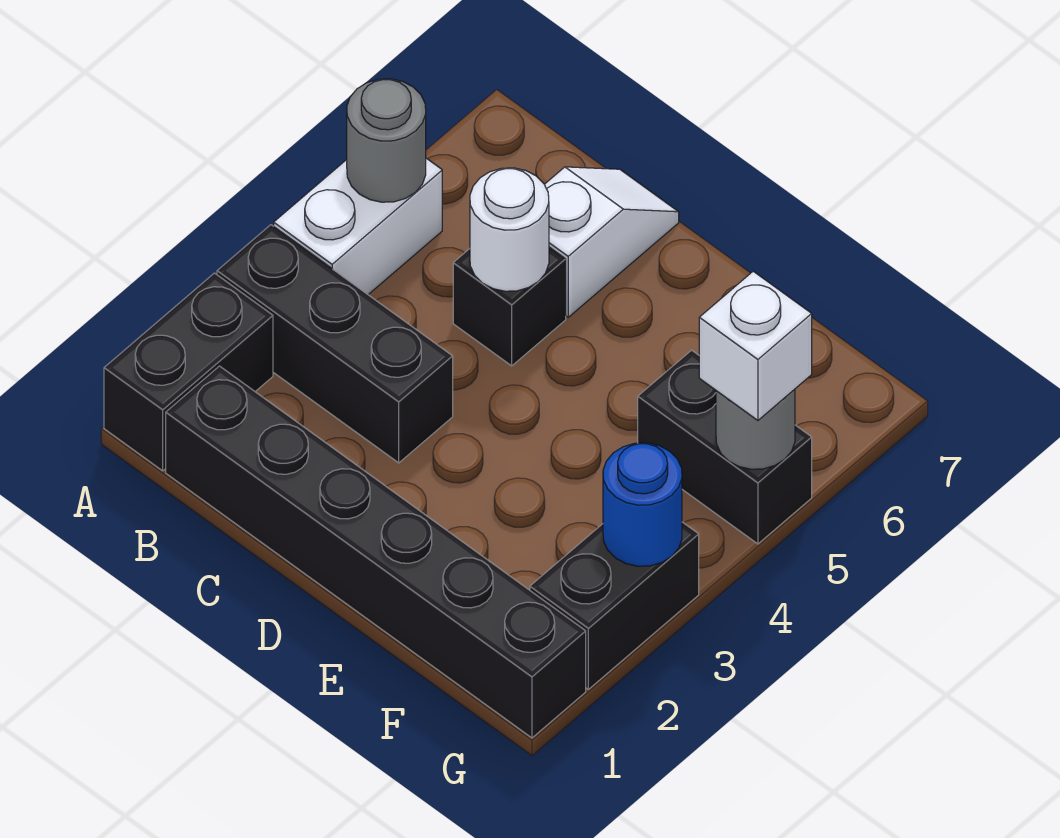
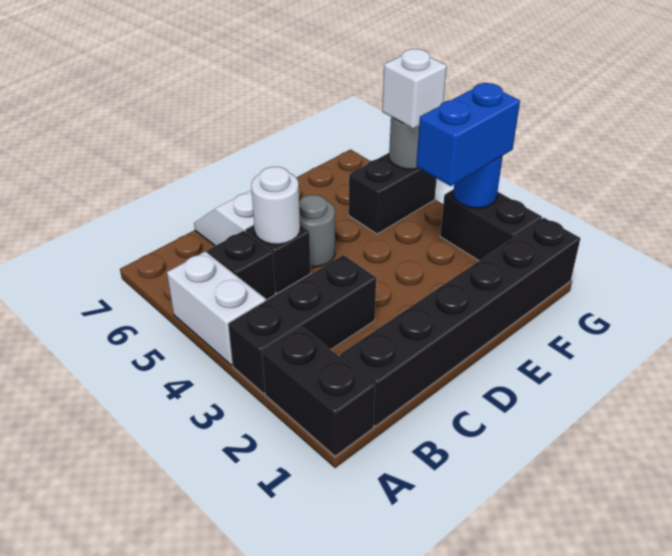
grey 1x1 round brick [347,79,426,202] -> grey 1x1 round brick moved to [299,195,335,267]
none -> black 1x1 brick [207,231,275,300]
none -> blue 1x2 brick [416,83,520,186]

